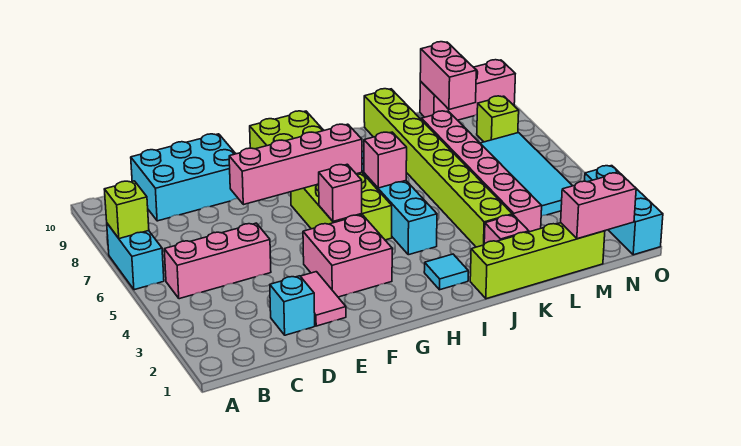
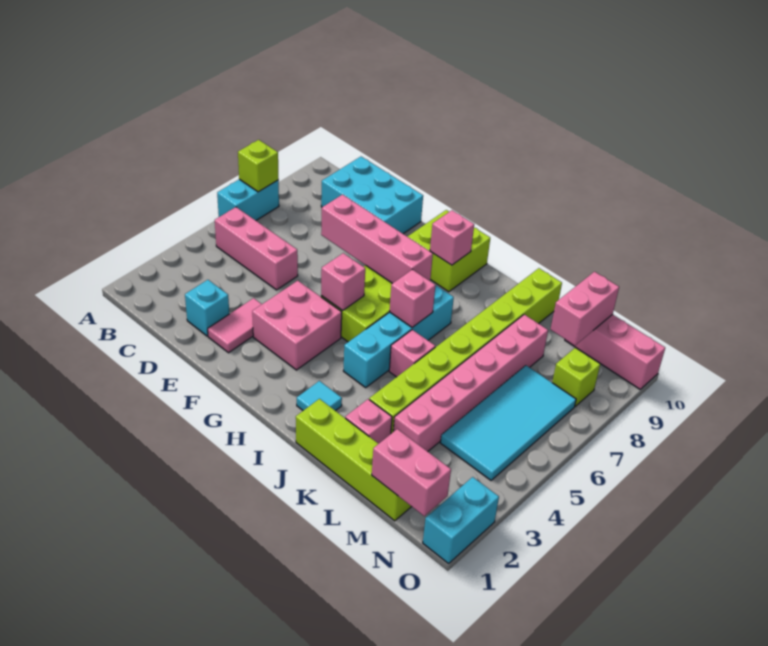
none -> pink 1x1 brick [430,210,474,265]
none -> pink 1x1 brick [389,330,435,377]
cyan 1x3 brick [585,166,663,255] -> cyan 1x2 brick [423,477,499,564]

